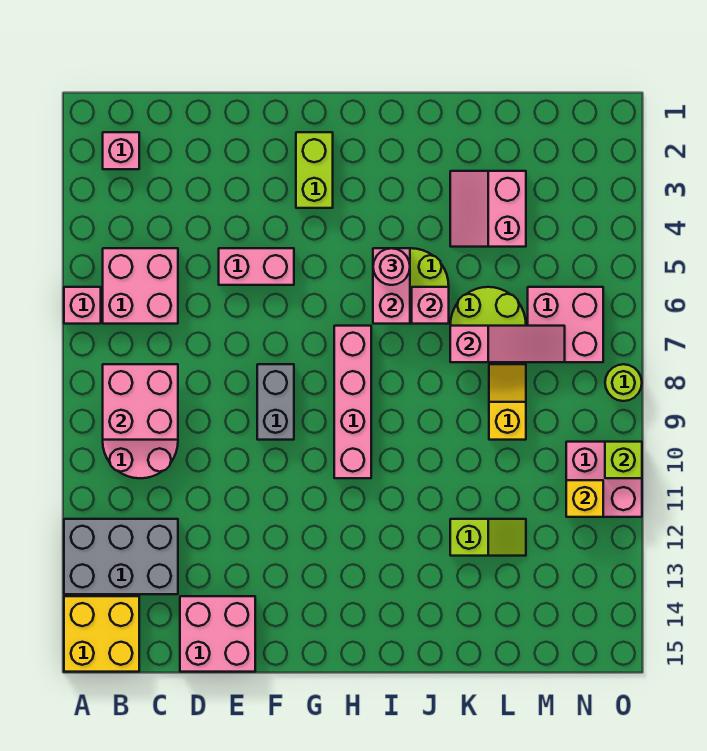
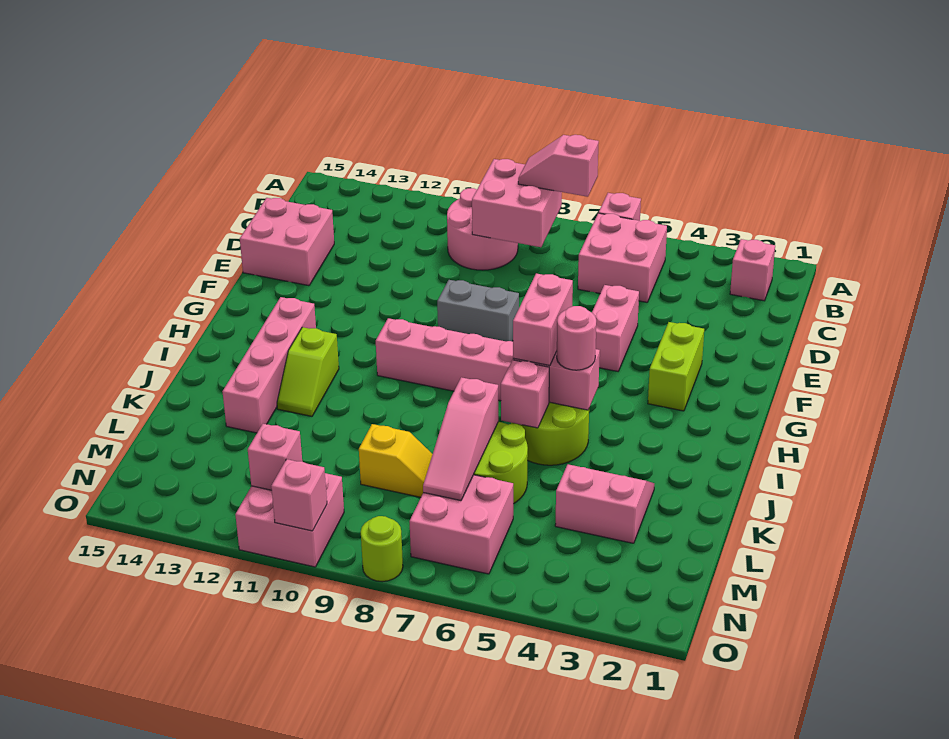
grey 2x3 brick [64,519,178,594] -> none
yellow 2x2 brick [64,596,139,672] -> none
none -> pink 1x2 slope [518,135,599,197]
lime 1x2 brick [296,132,333,208] -> lime 1x2 brick turned to [648,322,704,411]
none -> pink 1x2 brick [513,273,573,365]
none -> pink 1x4 brick [222,297,316,433]
lime 1x2 slope [450,519,526,556] -> lime 1x2 slope moved to [277,327,339,416]
yellow 1x1 brick [566,480,603,517] -> pink 1x1 brick [248,424,302,490]
lime 1x1 brick [605,442,642,478] -> pink 1x1 brick [271,459,327,531]

